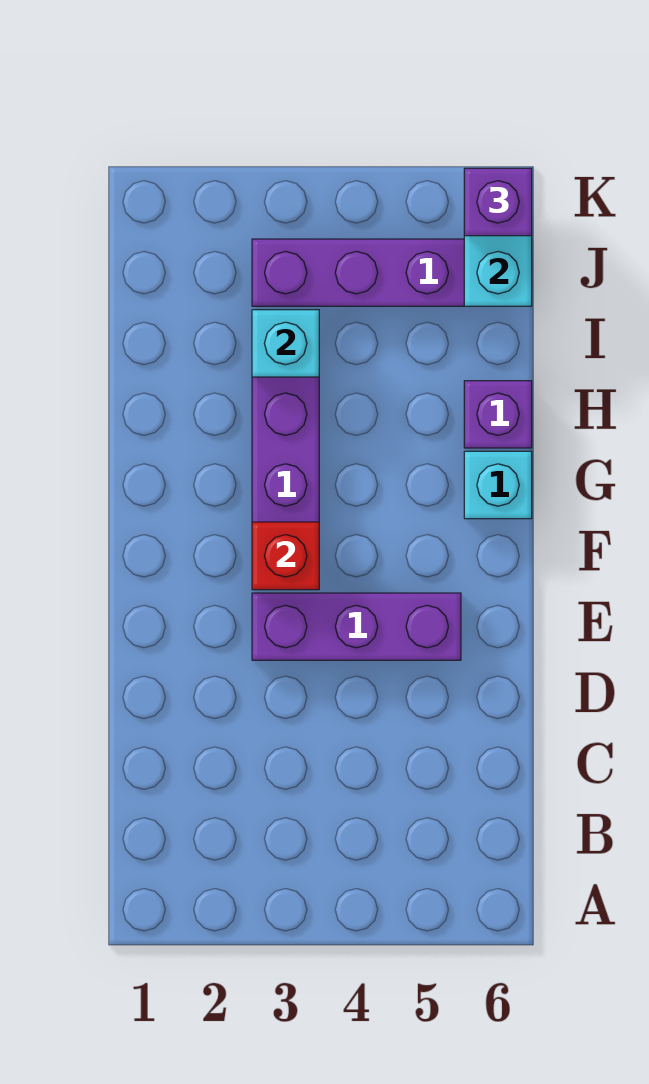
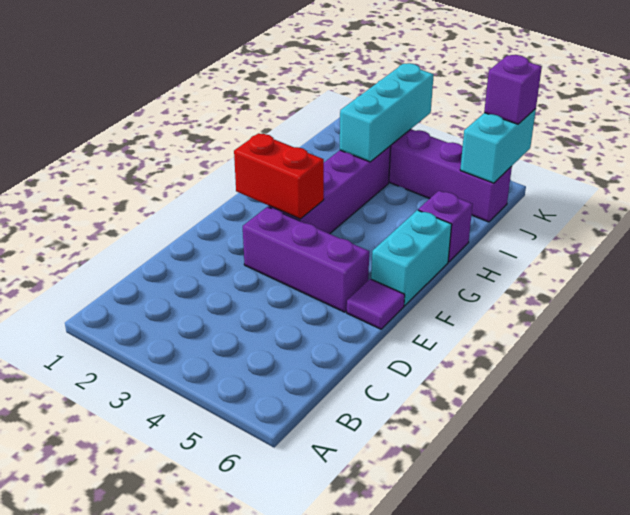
none -> purple 1x1 tile [347,279,405,329]
red 1x1 brick [252,522,319,590] -> red 1x2 brick [234,133,324,219]
cyan 1x1 brick [464,451,532,519] -> cyan 1x2 brick [371,210,452,306]
cyan 1x1 brick [252,310,319,377] -> cyan 1x3 brick [340,63,434,162]

